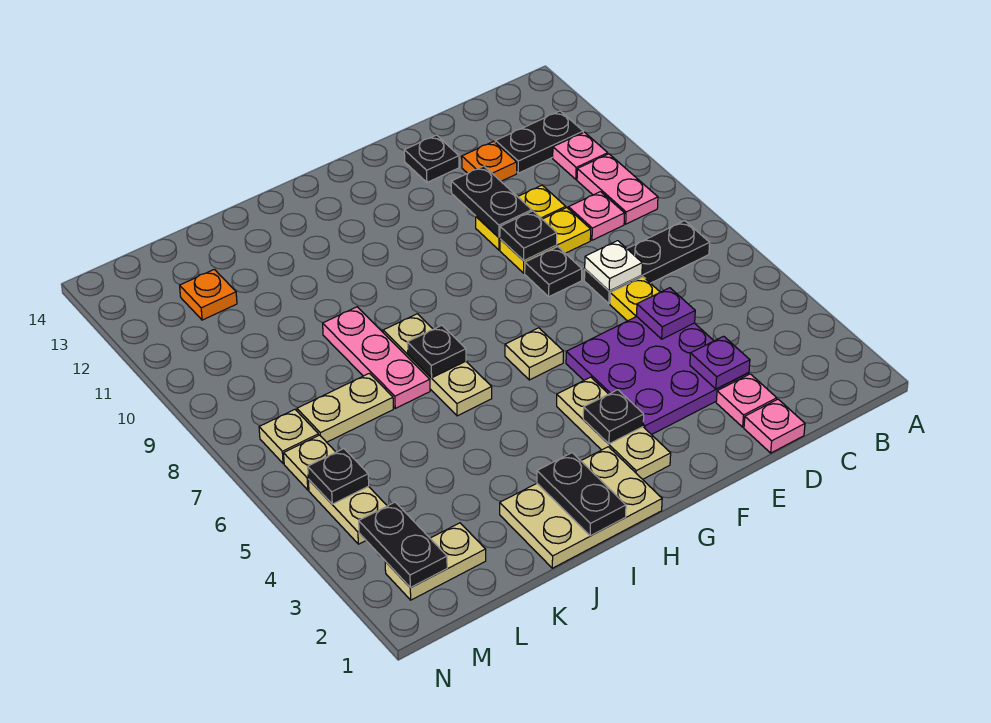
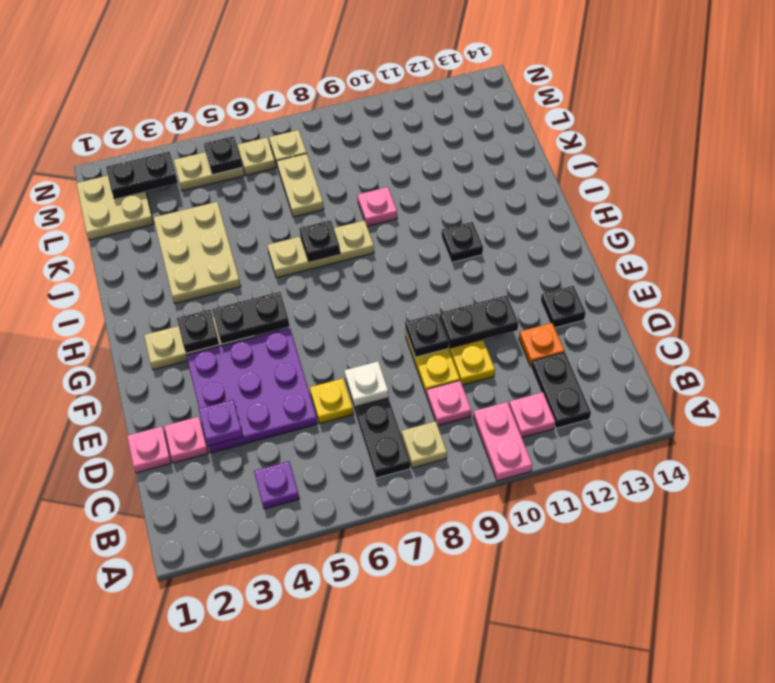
pink 1x2 plate [577,154,658,224] -> pink 1x2 plate turned to [473,402,532,481]
purple 1x1 plate [637,288,695,339] -> purple 1x1 plate moved to [254,461,300,509]
black 1x1 plate [525,247,582,297] -> black 1x1 plate moved to [442,222,483,262]
tan 1x1 plate [505,328,563,380] -> tan 1x1 plate moved to [402,421,447,468]
tan 2x3 plate [500,447,662,568] -> tan 2x3 plate moved to [153,202,241,303]
black 1x2 plate [537,453,626,536] -> black 1x2 plate moved to [212,292,290,344]
pink 1x3 plate [323,307,430,408] -> pink 1x1 plate [357,187,397,226]
tan 1x2 plate [385,523,486,600] -> tan 2x2 plate [76,176,154,240]
orange 1x1 plate [180,269,237,320] -> none

